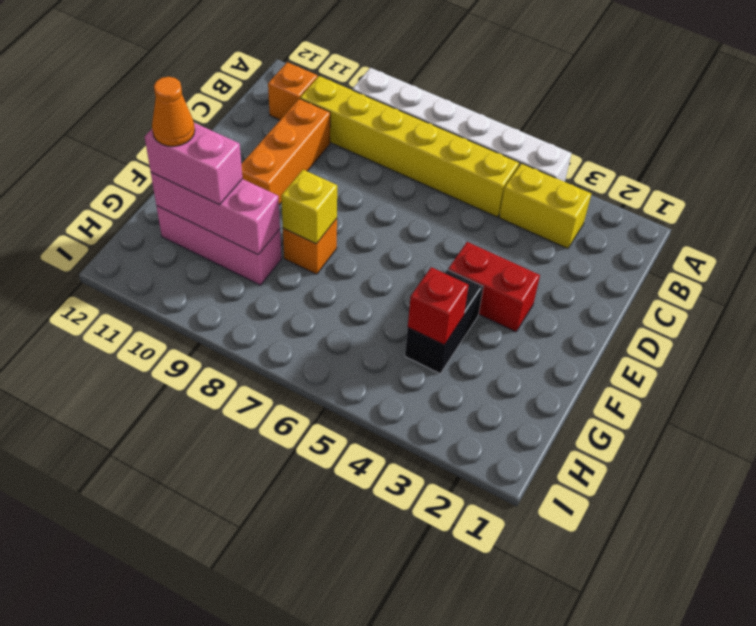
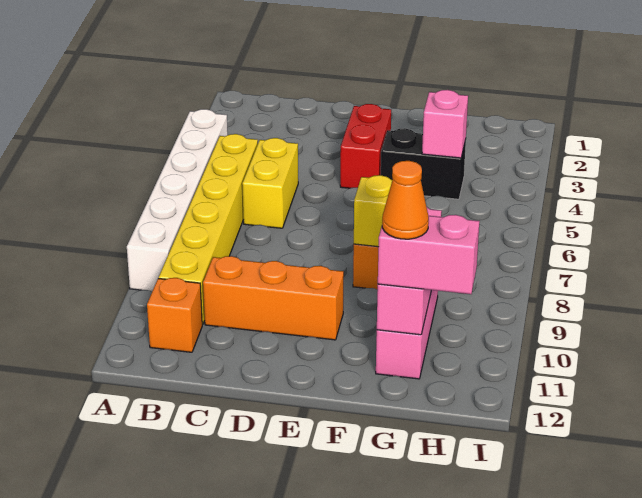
yellow 1x2 brick [499,163,591,249] -> yellow 1x2 brick moved to [242,138,298,228]
red 1x1 brick [408,267,469,345] -> pink 1x1 brick [422,90,468,158]
pink 1x2 brick [145,123,242,205] -> pink 1x2 brick turned to [378,215,480,294]

